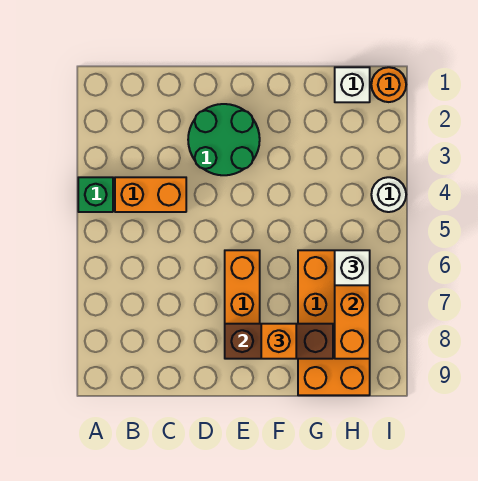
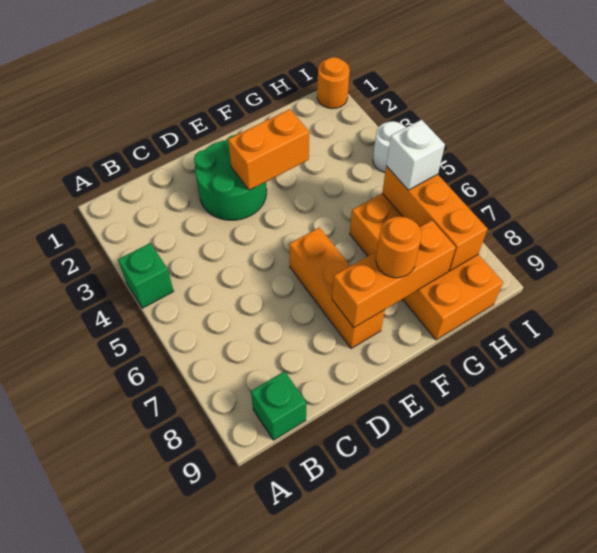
orange 1x2 brick [115,177,186,212] -> orange 1x2 brick moved to [228,109,309,190]
none -> green 1x1 brick [251,371,306,440]
brown 1x3 brick [225,324,333,359] -> orange 1x3 brick [332,220,456,327]
orange 1x1 brick [261,324,296,359] -> orange 1x1 round brick [376,217,422,278]
white 1x1 brick [335,67,370,102] -> none

